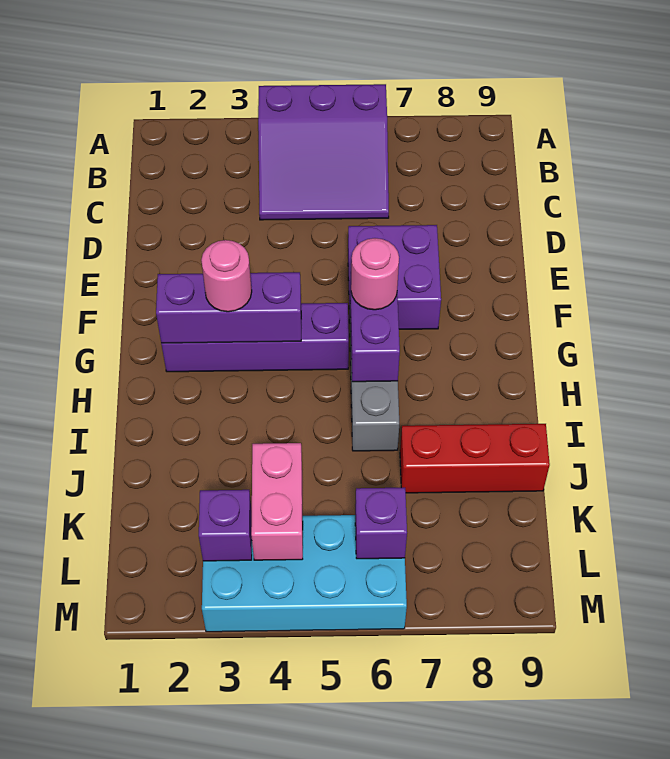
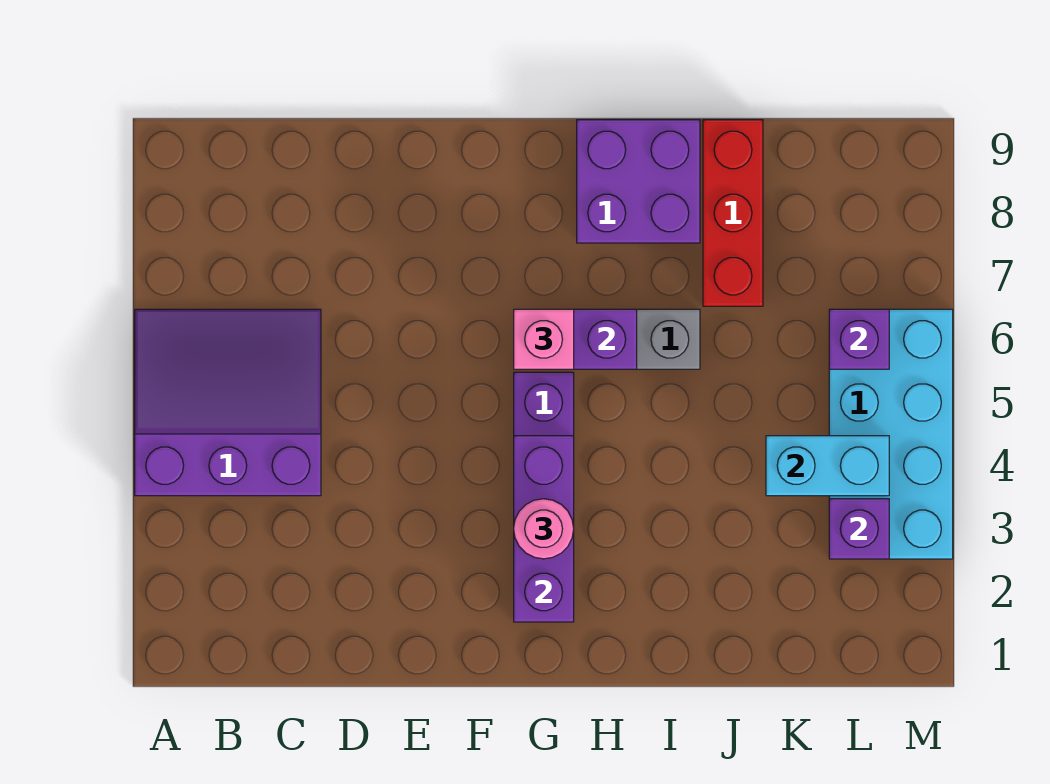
purple 3x3 slope [258,84,389,220] -> purple 3x3 slope turned to [135,309,321,496]
purple 2x2 brick [348,225,441,329] -> purple 2x2 brick moved to [577,120,700,243]
pink 1x1 round brick [351,238,399,310] -> pink 1x1 brick [514,309,574,369]
pink 1x2 brick [251,443,303,560] -> cyan 1x2 brick [766,436,889,496]

